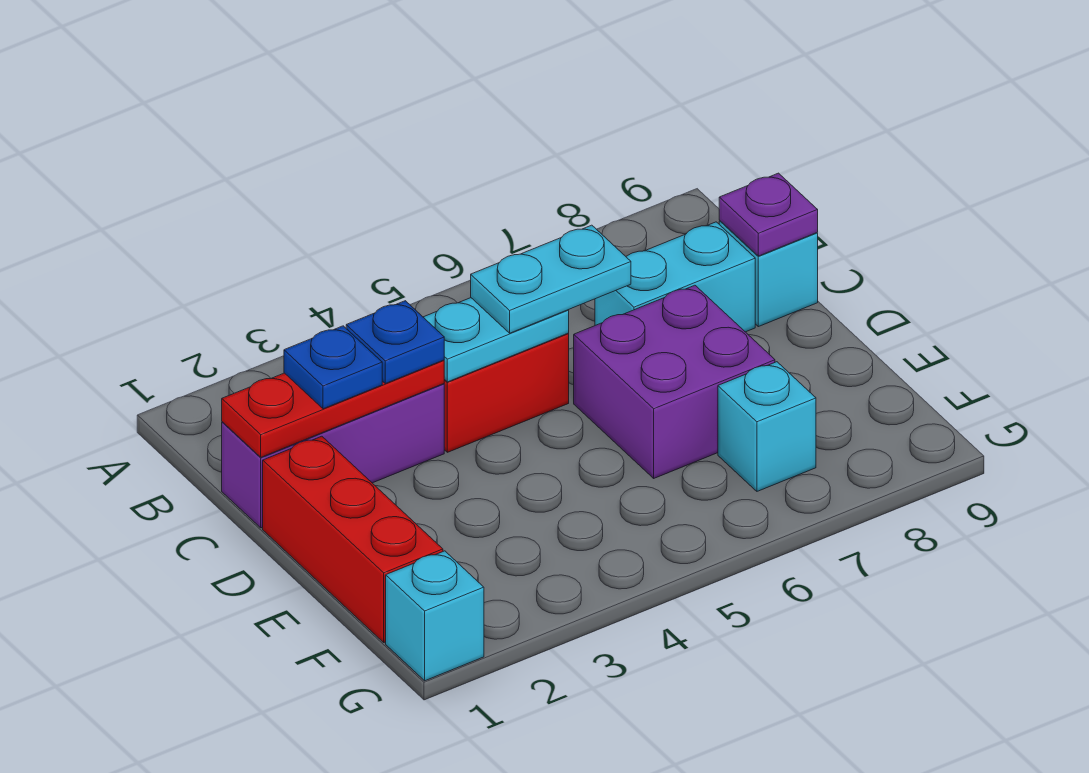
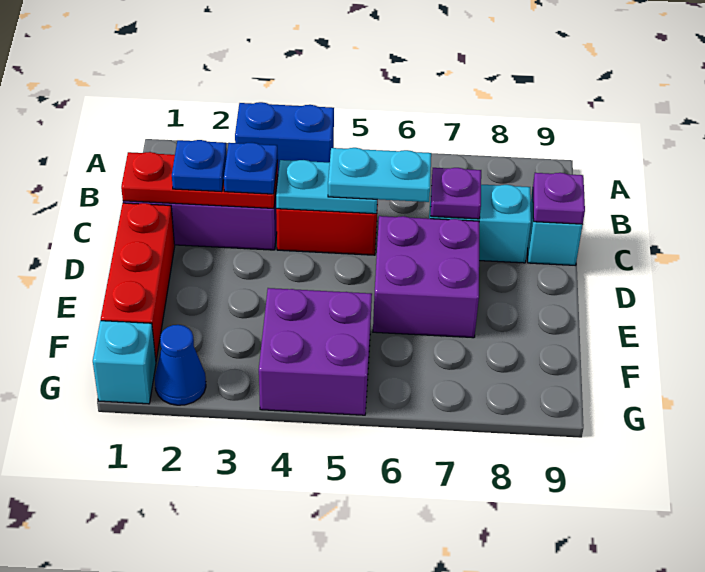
none -> blue 1x2 brick [235,102,334,174]
none -> purple 1x1 plate [431,168,481,219]
none -> purple 2x2 brick [259,288,372,415]
cyan 1x1 brick [718,362,816,491] -> none
none -> blue 1x1 cone [155,325,206,405]

